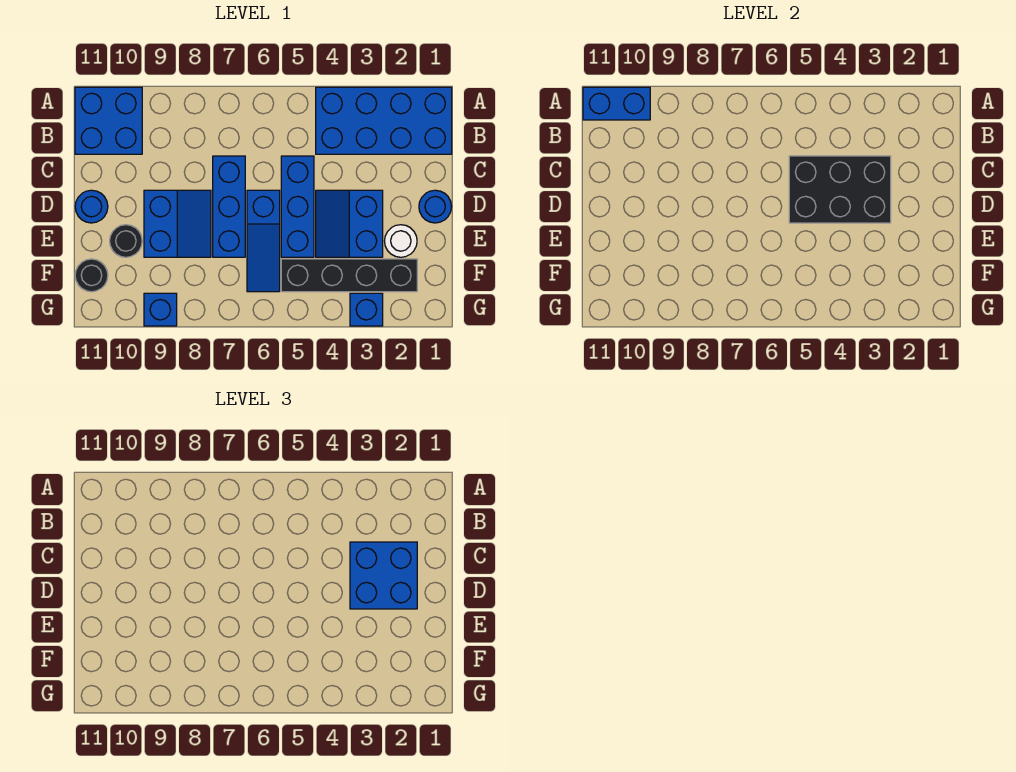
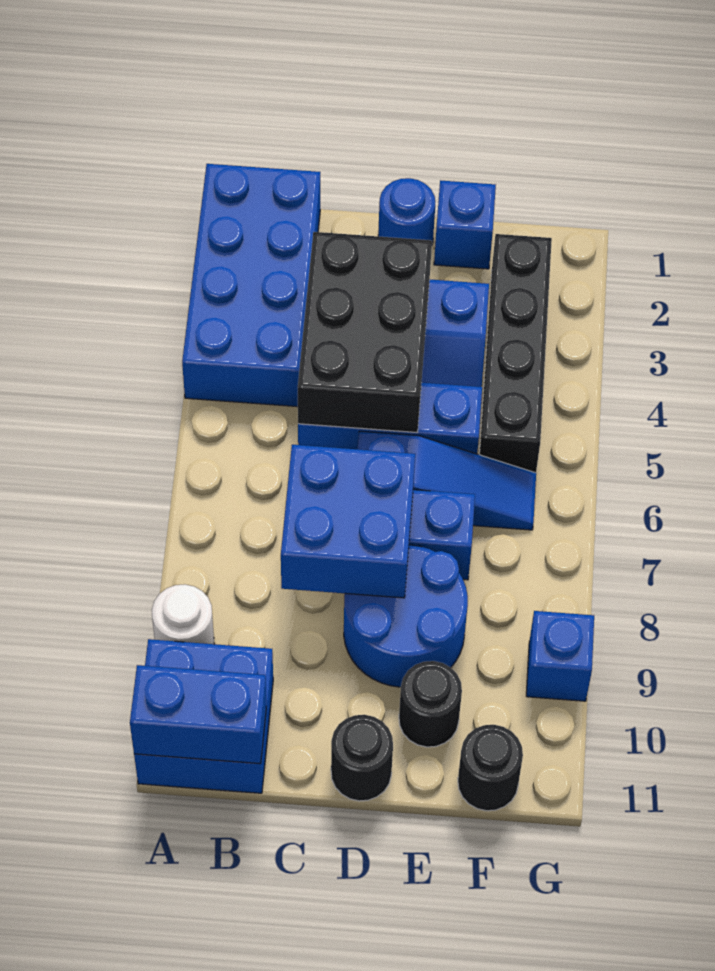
blue 1x2 brick [583,87,650,120] -> blue 1x2 brick turned to [130,665,266,764]
blue 2x2 brick [350,542,417,609] -> blue 2x2 brick moved to [281,445,415,598]
blue 2x2 slope [144,190,211,257] -> blue 2x2 round brick [344,545,468,687]
blue 1x1 round brick [75,190,108,223] -> black 1x1 round brick [331,715,393,801]
white 1x1 round brick [385,225,417,257] -> white 1x1 round brick moved to [152,584,214,644]
blue 1x1 brick [350,293,383,326] -> blue 1x1 brick moved to [434,180,496,269]

